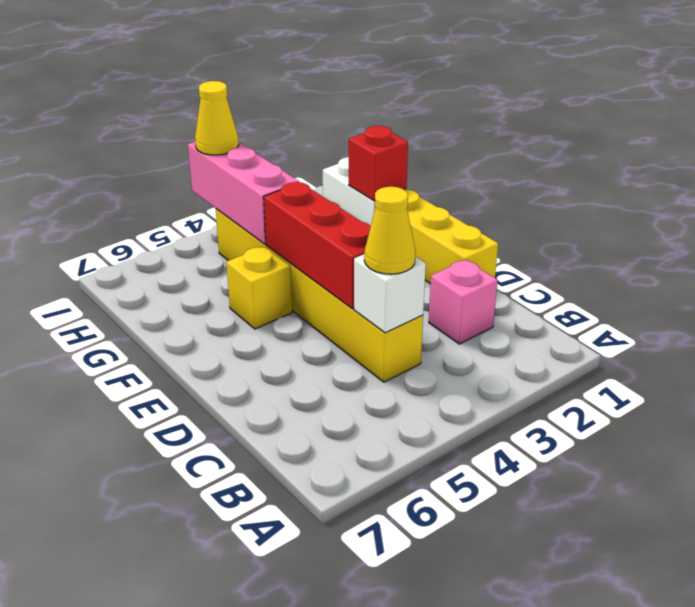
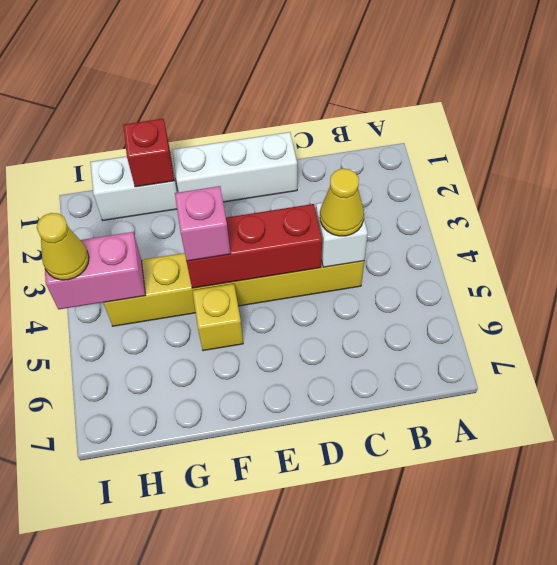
pink 1x1 brick [429,260,498,344] -> pink 1x1 brick moved to [175,186,230,261]
yellow 1x3 brick [405,189,498,284] -> white 1x3 brick [172,132,297,202]
pink 1x3 brick [188,142,299,244] -> pink 1x2 brick [45,232,145,309]

